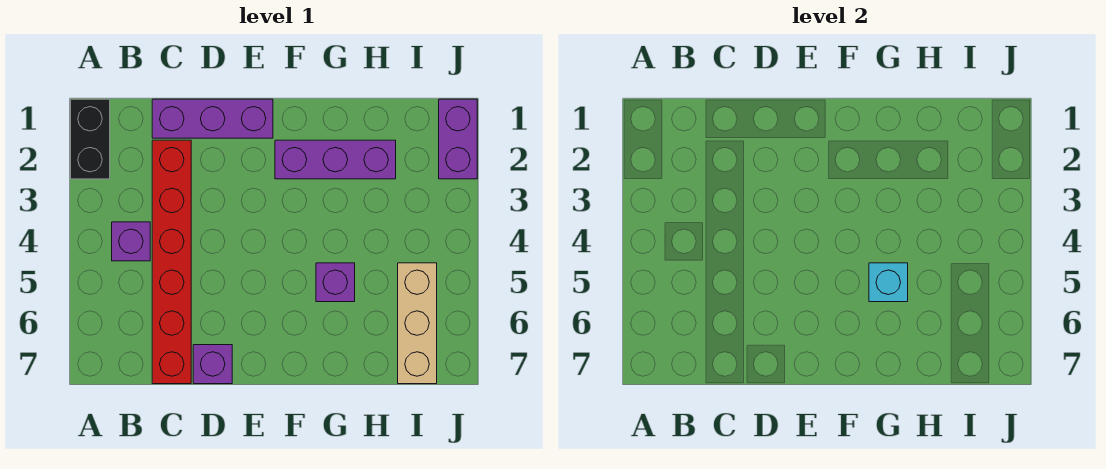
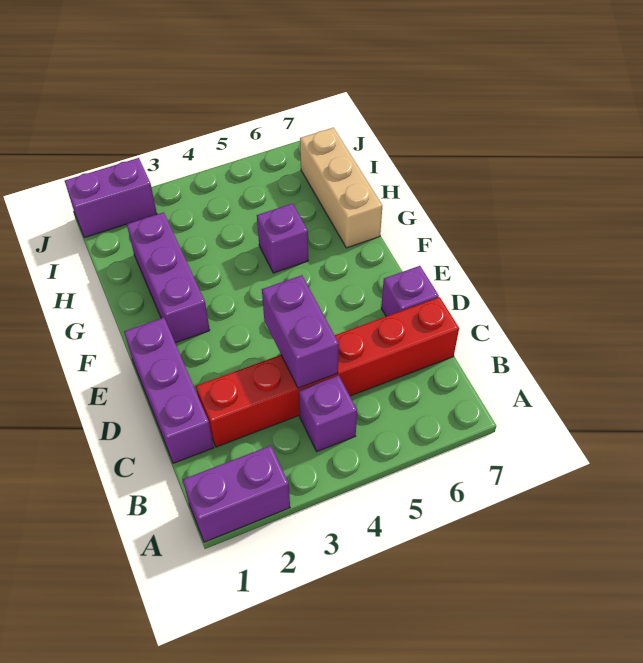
black 1x2 brick [71,99,110,179] -> purple 1x2 brick [183,446,290,542]
none -> purple 1x2 brick [262,275,339,388]
cyan 1x1 brick [869,263,908,302] -> none
tan 1x3 brick [398,263,437,384] -> tan 1x3 brick turned to [300,128,382,248]

